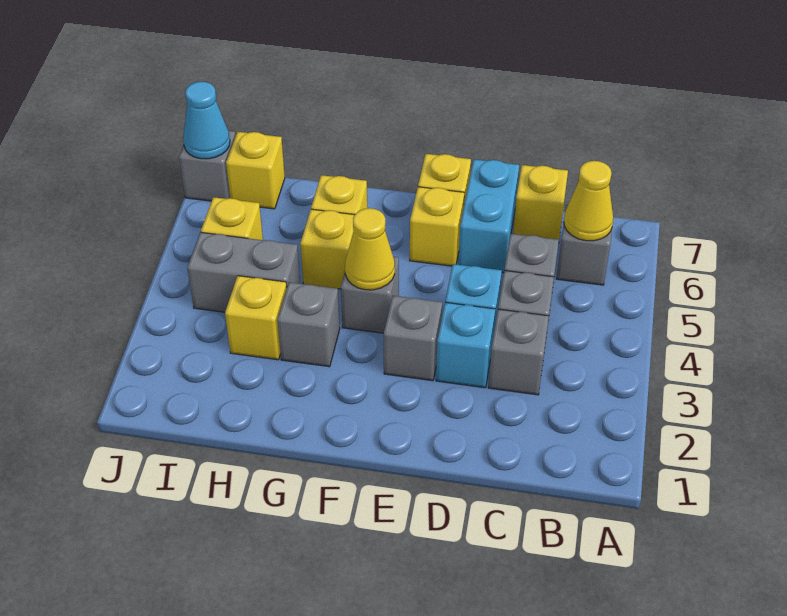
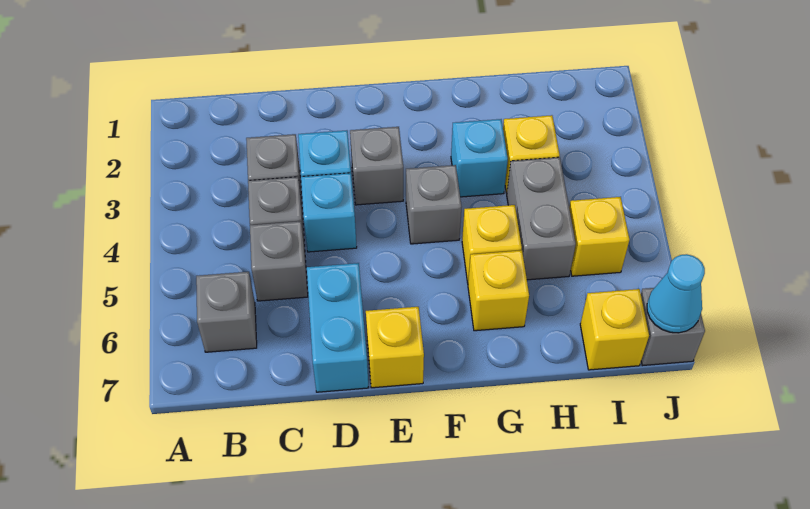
yellow 1x1 cone [564,161,613,241] -> none
yellow 1x1 brick [513,165,568,240] -> none
yellow 1x1 brick [410,187,464,266] -> none
yellow 1x1 cone [345,208,395,290] -> none
grey 1x1 brick [277,282,340,367] -> cyan 1x1 brick [451,119,508,197]
grey 1x2 brick [187,232,300,312] -> grey 1x2 brick turned to [507,157,576,280]

